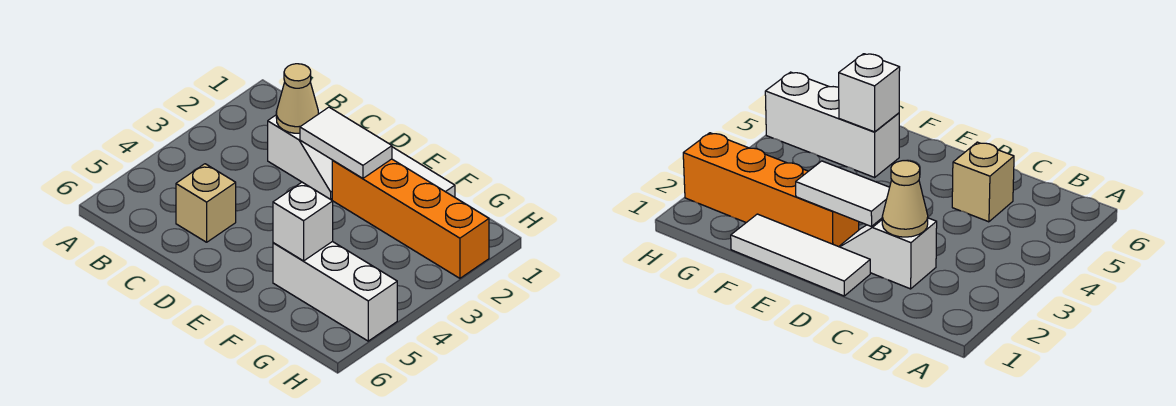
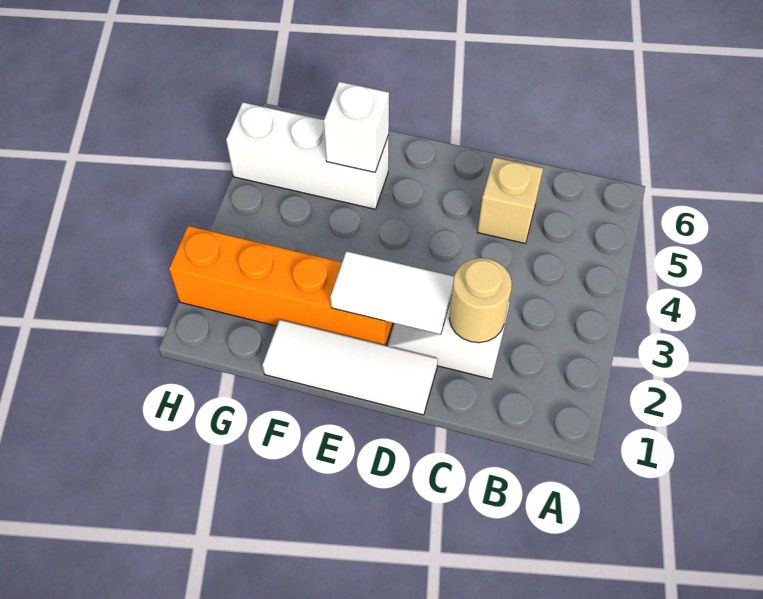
tan 1x1 cone [276,64,318,133] -> tan 1x1 round brick [449,258,512,343]

